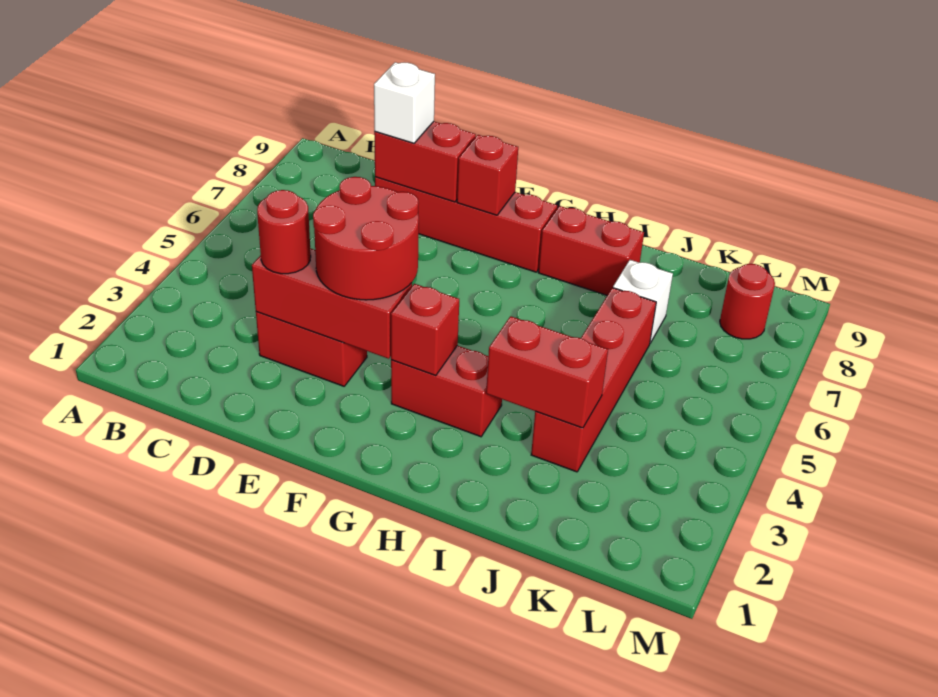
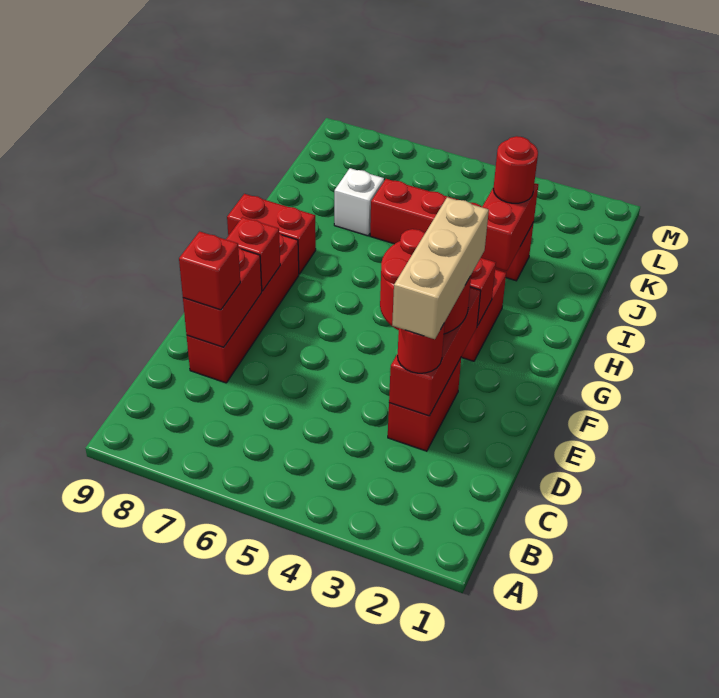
none -> tan 1x3 brick [392,197,489,339]
white 1x1 brick [374,62,435,143] -> red 1x1 brick [179,231,240,310]
red 1x2 brick [538,206,644,295] -> red 1x2 brick turned to [227,194,316,274]
red 1x1 round brick [720,264,775,339] -> red 1x1 round brick moved to [493,136,538,203]

